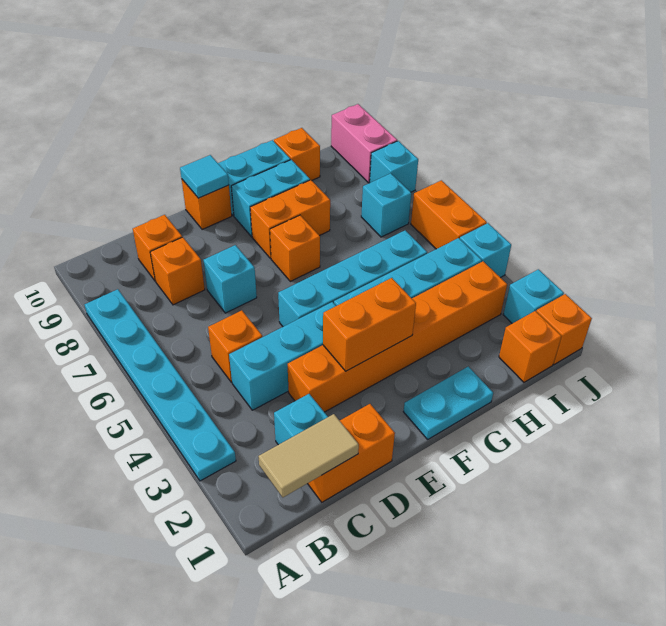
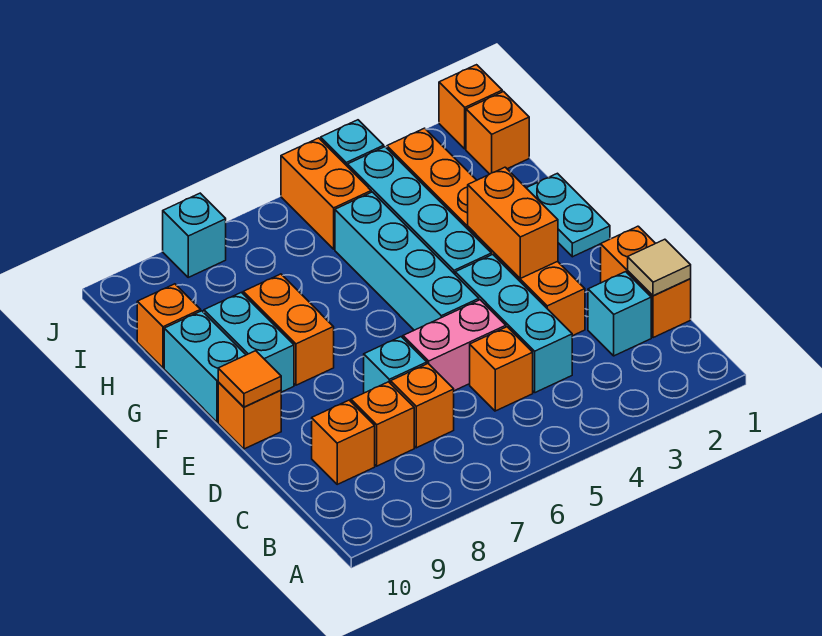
cyan 1x6 plate [85,289,236,481] -> none
tan 1x2 tile [258,414,359,497] -> tan 1x1 tile [628,239,691,296]
cyan 1x1 tile [180,155,229,198] -> orange 1x1 tile [218,351,281,407]
orange 1x1 brick [270,215,320,281] -> orange 1x1 brick moved to [391,364,454,448]
cyan 1x1 brick [361,173,411,237] -> none
cyan 1x1 brick [503,269,564,324] -> none
orange 1x2 brick [411,180,487,249] -> orange 1x2 brick turned to [281,138,371,249]
pink 1x2 brick [331,104,397,183] -> pink 1x2 brick moved to [403,300,506,391]

